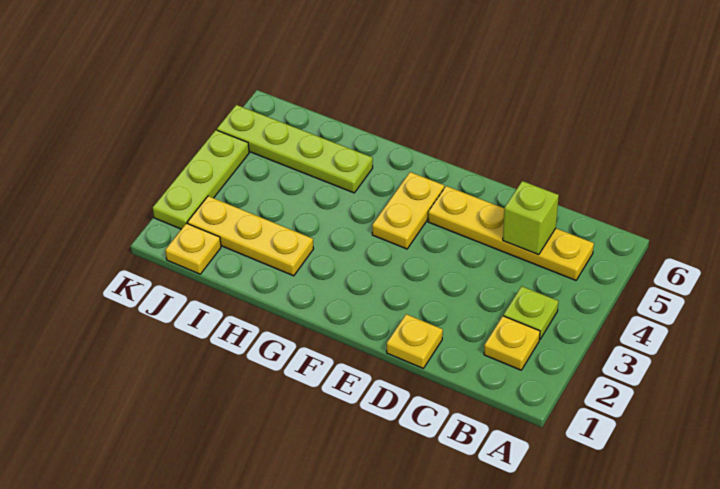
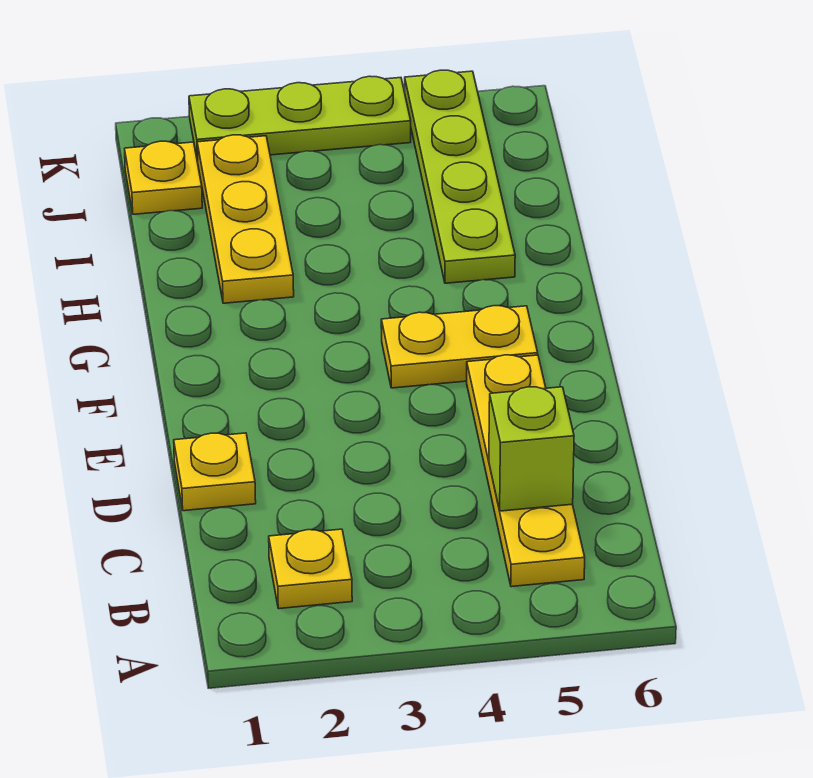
lime 1x1 plate [504,286,558,340] -> none

